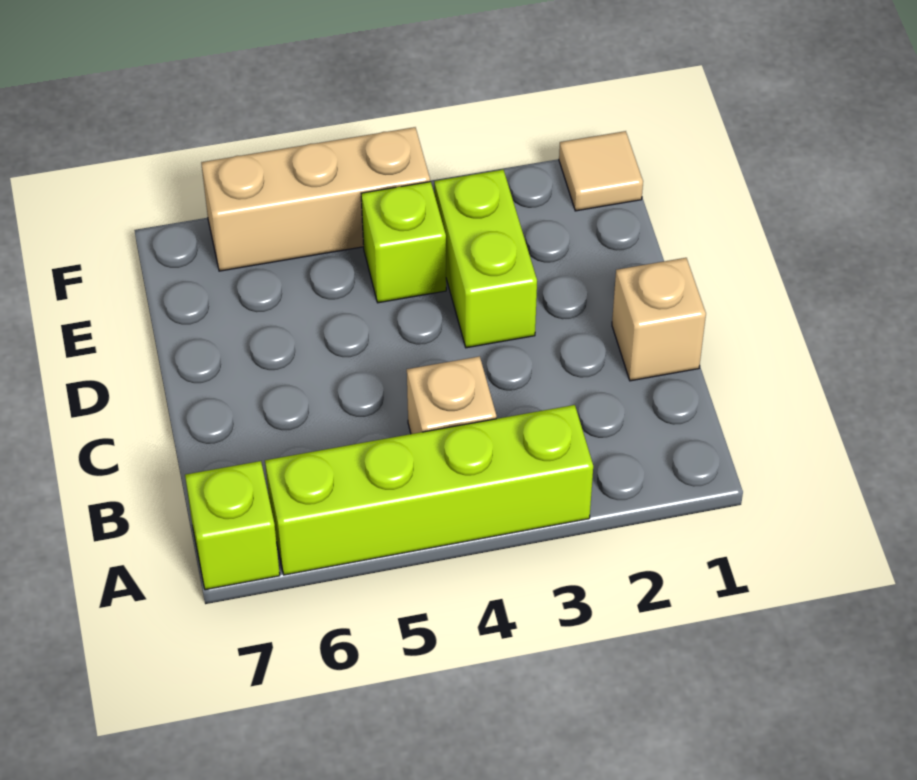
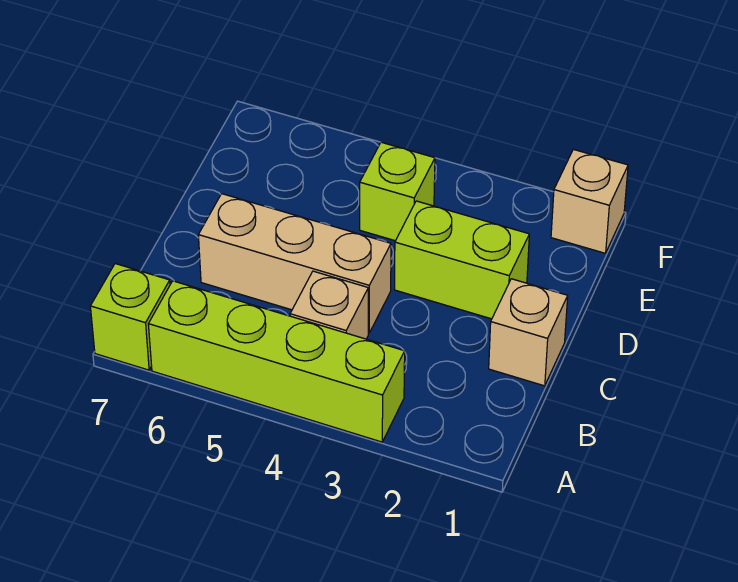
lime 1x2 brick [434,170,537,348] -> lime 1x2 brick turned to [394,201,529,319]
tan 1x1 tile [559,131,643,211] -> tan 1x1 brick [551,149,628,253]
tan 1x3 brick [201,127,430,271] -> tan 1x3 brick moved to [198,194,391,333]

